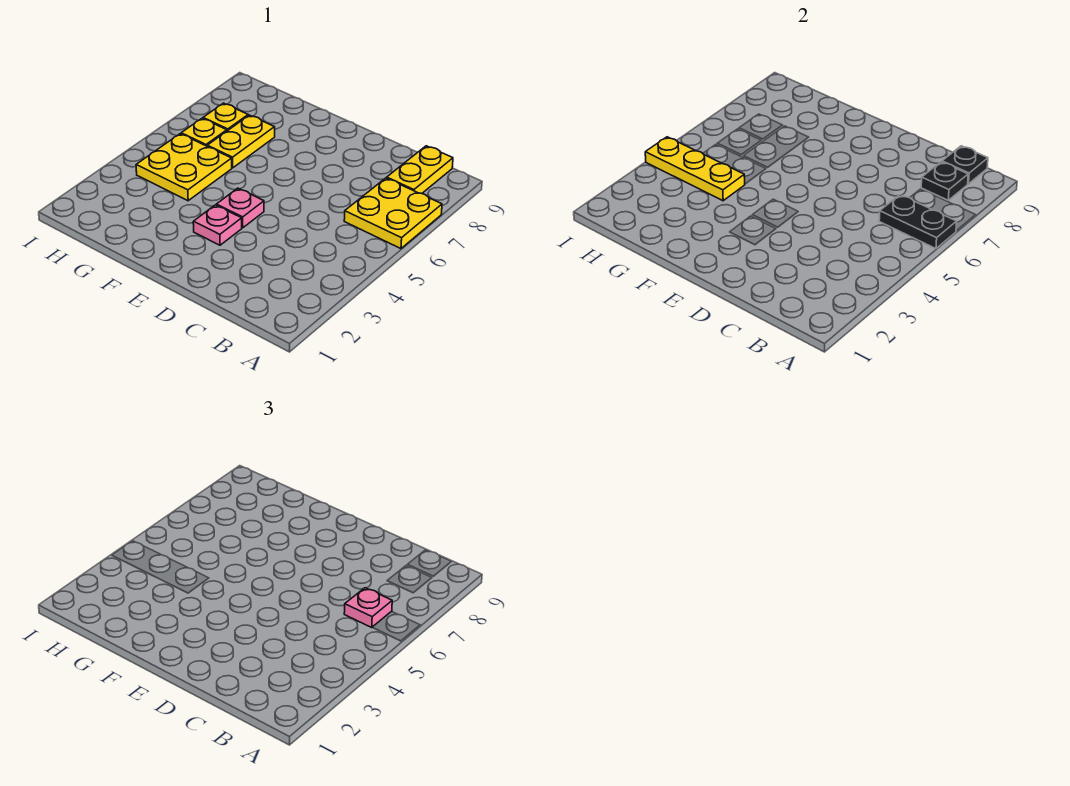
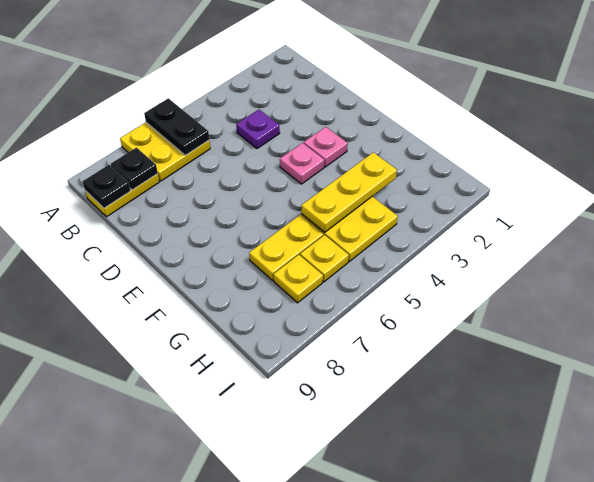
pink 1x1 plate [344,588,392,628] -> none
none -> purple 1x1 plate [236,110,280,149]
yellow 1x3 plate [645,137,745,201] -> yellow 1x3 plate turned to [301,152,397,232]

